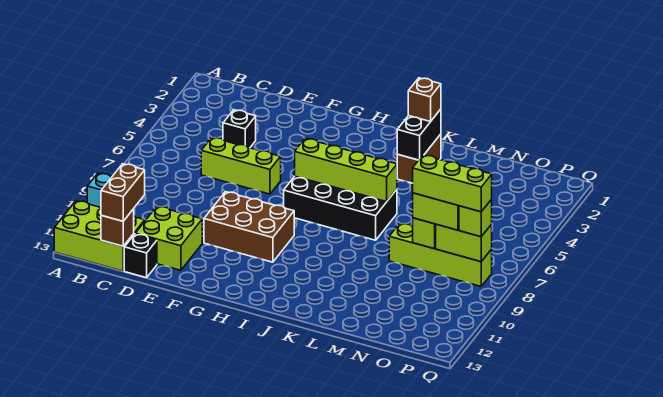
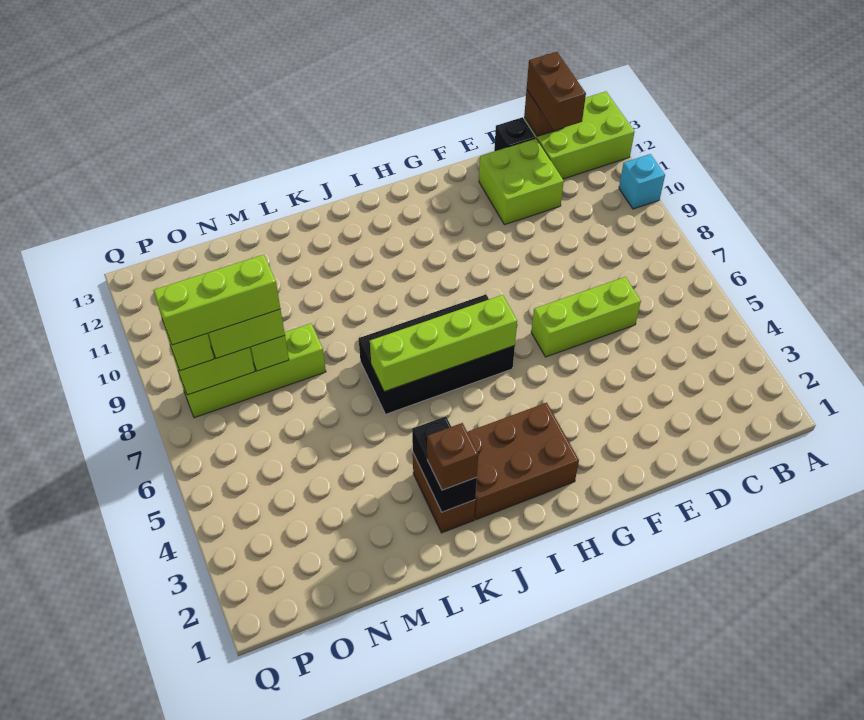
black 1x1 brick [223,110,256,148] -> none
brown 2x3 brick [204,192,294,262] -> brown 2x3 brick moved to [468,403,579,520]

